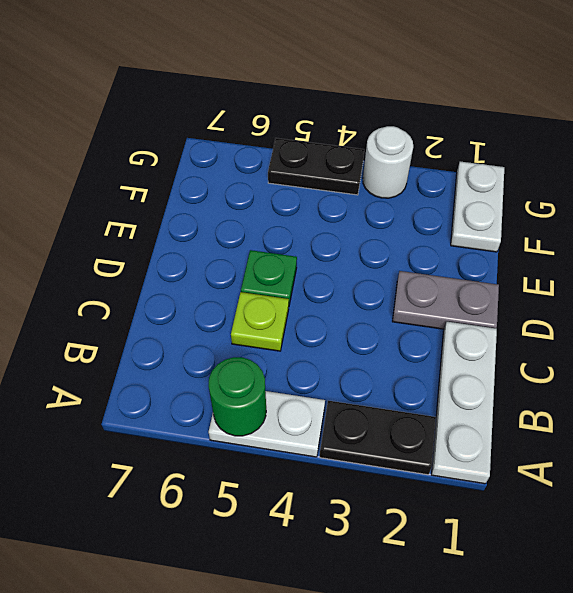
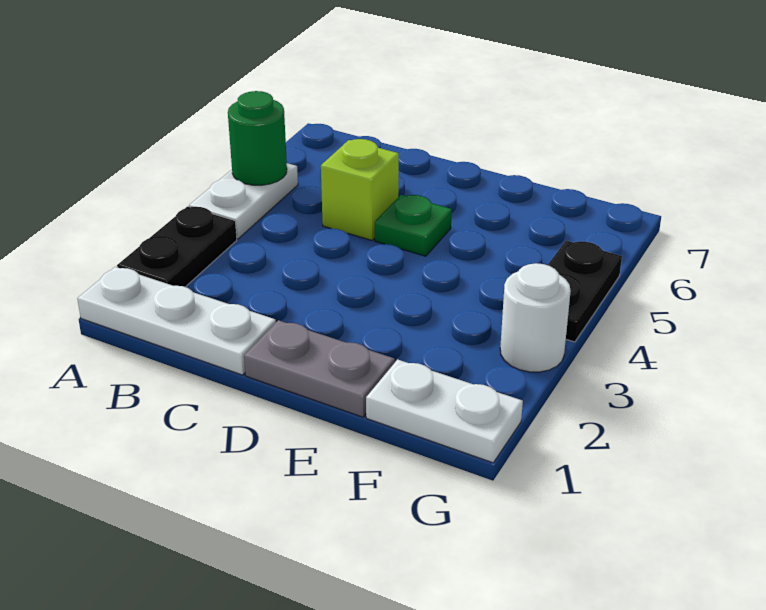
lime 1x1 plate [231,292,289,351] -> lime 1x1 brick [321,139,399,240]
grey 1x2 plate [392,271,499,329] -> grey 1x2 plate turned to [244,320,395,417]

